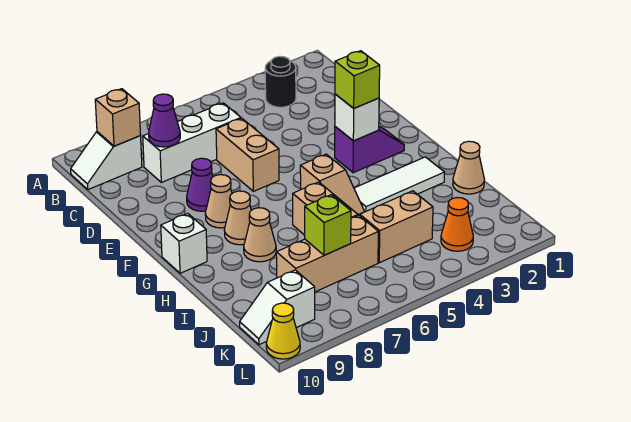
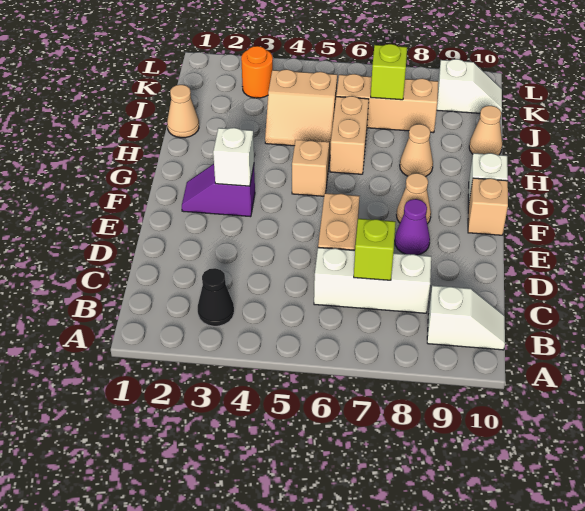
black 1x1 round brick [265,56,296,107] -> black 1x1 cone [198,268,234,326]
tan 1x1 brick [95,89,141,146] -> tan 1x1 brick moved to [468,178,508,235]
purple 1x1 cone [149,94,180,147] -> none
lime 1x1 brick [335,51,380,108] -> lime 1x1 brick moved to [354,219,396,280]
tan 1x1 cone [224,191,251,245] -> tan 1x1 cone moved to [469,106,502,155]
white 1x3 tile [354,157,445,212] -> none
orange 1x1 cone [441,198,473,251] -> orange 1x1 round brick [241,46,273,98]
yellow 1x1 cone [266,303,300,359] -> none

